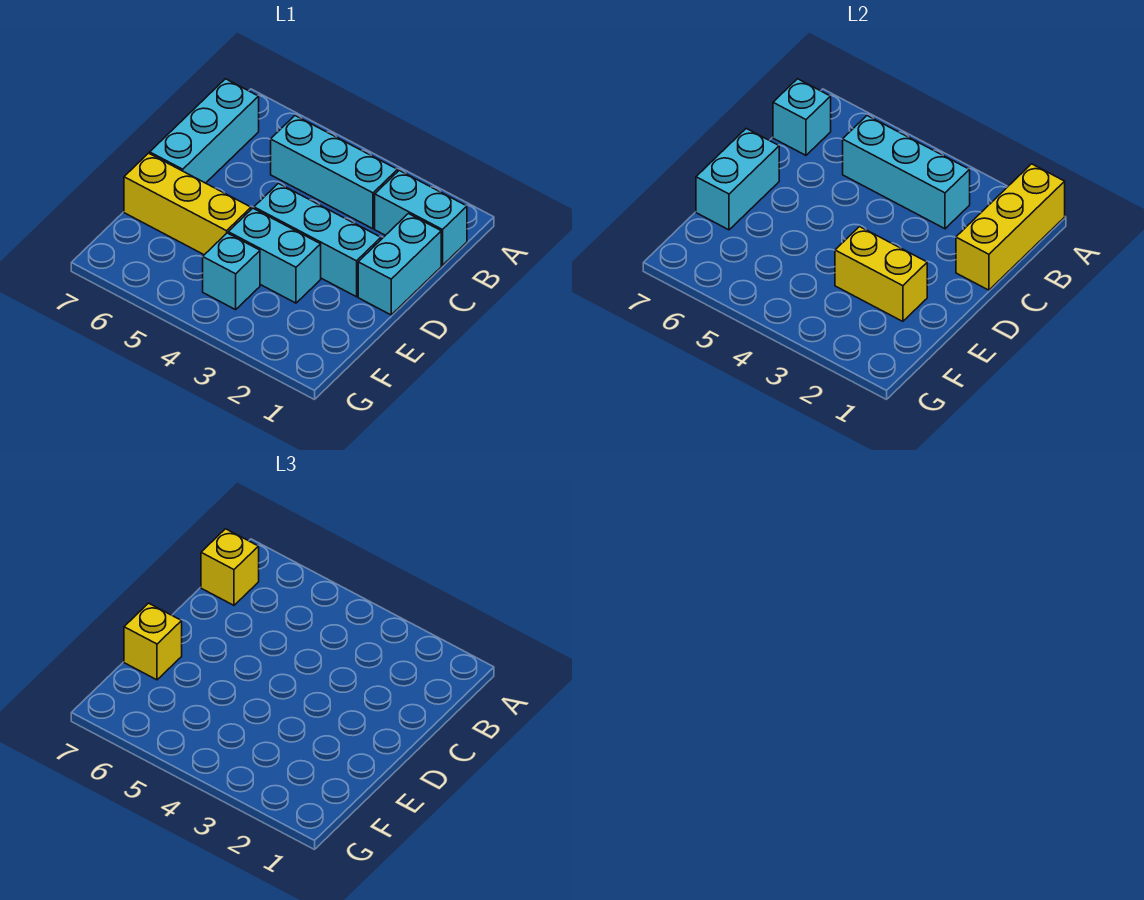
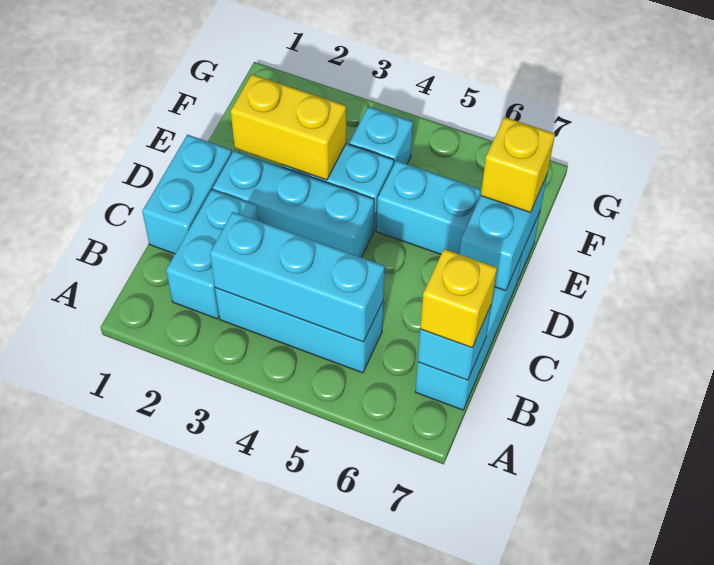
yellow 1x3 brick [956,164,1065,290] -> none
cyan 1x2 brick [375,170,467,265] -> cyan 1x2 brick turned to [166,190,258,319]
yellow 1x3 brick [124,153,251,255] -> cyan 1x3 brick [377,161,540,280]

